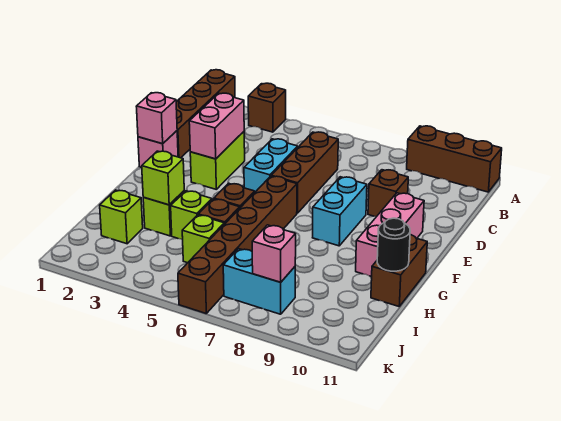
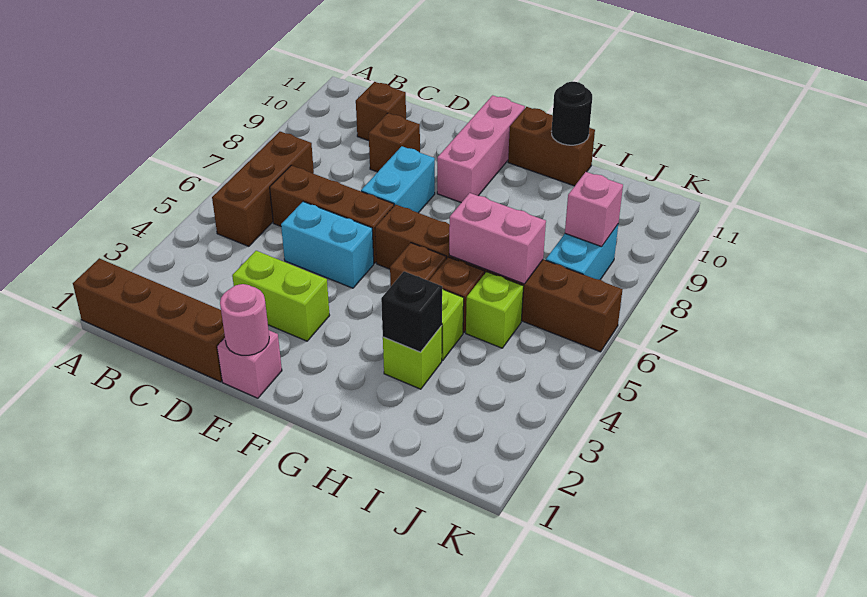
brown 1x1 brick [248,83,286,132] -> brown 1x1 brick moved to [356,82,406,141]
brown 1x3 brick [407,126,502,192] -> brown 1x3 brick moved to [212,132,314,246]
pink 1x2 brick [189,93,244,159] -> pink 1x2 brick moved to [449,193,546,284]
pink 1x1 brick [136,93,177,144] -> pink 1x1 round brick [220,284,269,355]
cyan 1x2 brick [313,177,367,246] -> cyan 1x2 brick turned to [361,146,435,213]
pink 1x3 brick [356,193,424,277] -> pink 1x3 brick turned to [437,95,525,203]
lime 1x1 brick [142,151,184,205] -> black 1x1 brick [381,271,442,352]
lime 1x1 brick [100,190,143,244] -> none

